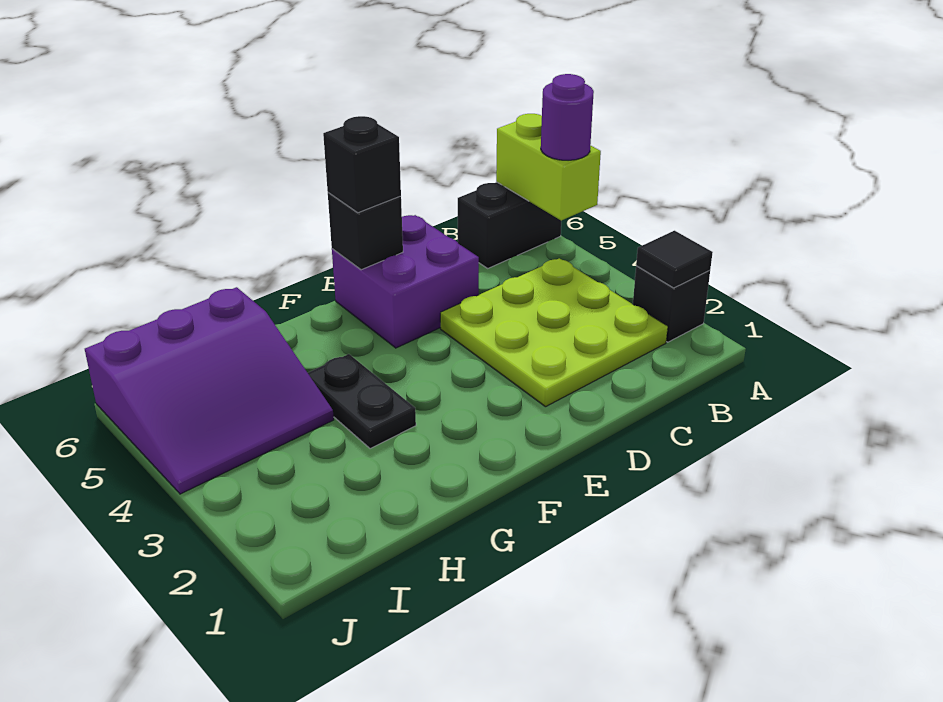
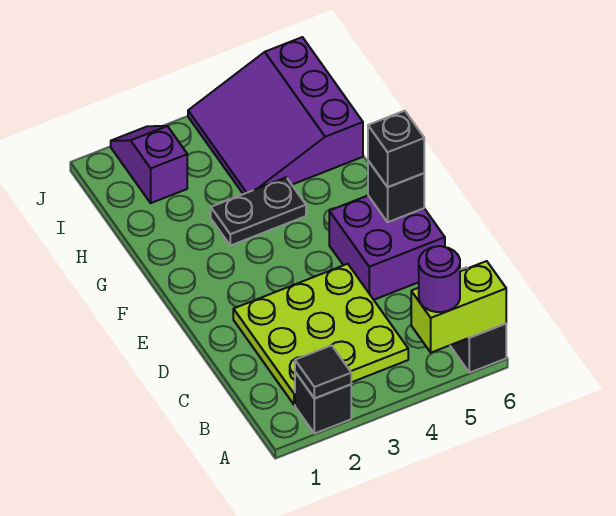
none -> purple 1x2 slope [111,126,187,203]

